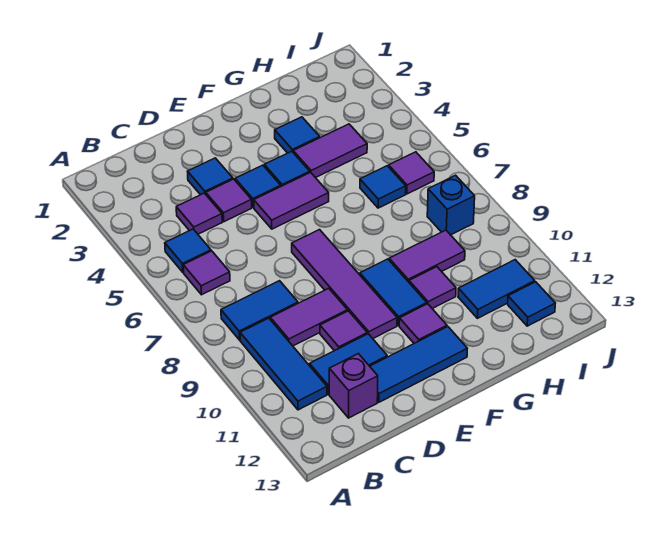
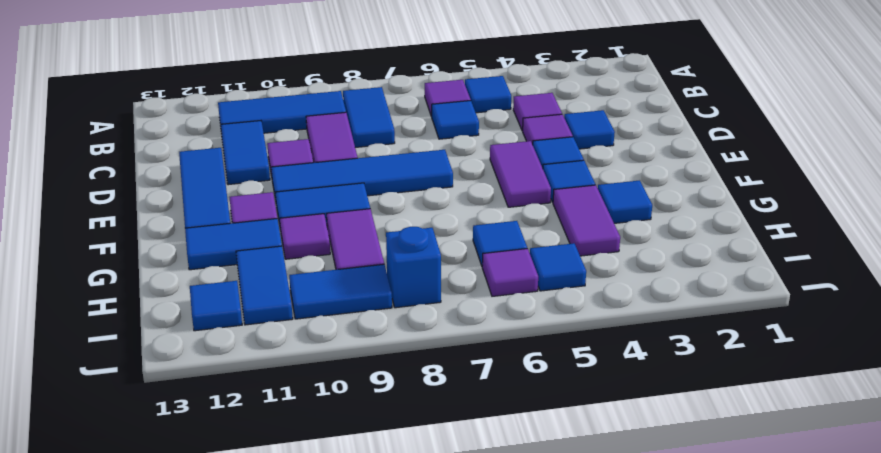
none -> blue 1x1 tile [432,101,479,139]
purple 1x1 brick [329,354,378,418] -> none
purple 1x4 tile [292,230,397,338] -> blue 1x4 tile [271,150,453,200]
none -> blue 1x2 tile [185,219,282,270]
none -> blue 1x1 tile [530,243,586,291]
none -> blue 1x2 tile [289,264,392,319]

